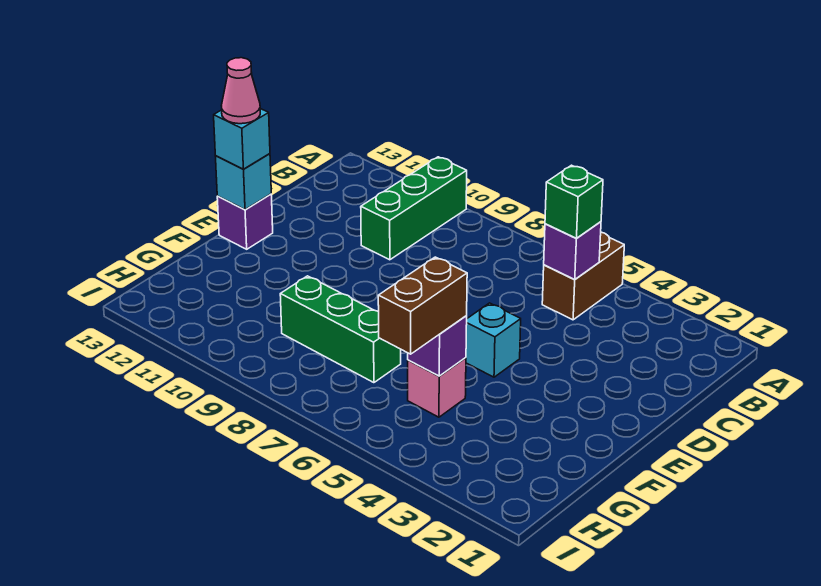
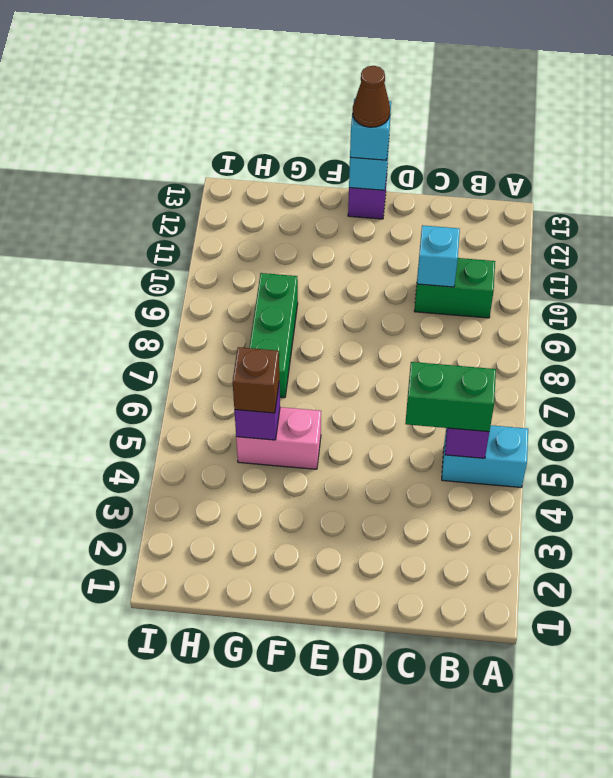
brown 1x2 brick [542,232,624,320] -> cyan 1x2 brick [442,425,528,488]
green 1x3 brick [361,157,467,260] -> green 1x2 brick [414,258,495,318]
green 1x1 brick [545,165,603,238] -> green 1x2 brick [405,362,496,432]
cyan 1x1 brick [466,303,521,377] -> cyan 1x1 brick moved to [417,225,460,287]
pink 1x1 cone [221,58,260,124] -> brown 1x1 cone [353,66,390,127]
pink 1x1 brick [408,358,466,417] -> pink 1x2 brick [236,407,321,469]
brown 1x2 brick [378,257,467,354] -> brown 1x1 brick [233,347,279,413]

